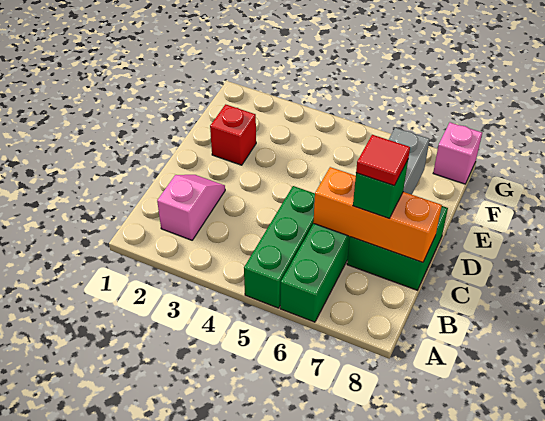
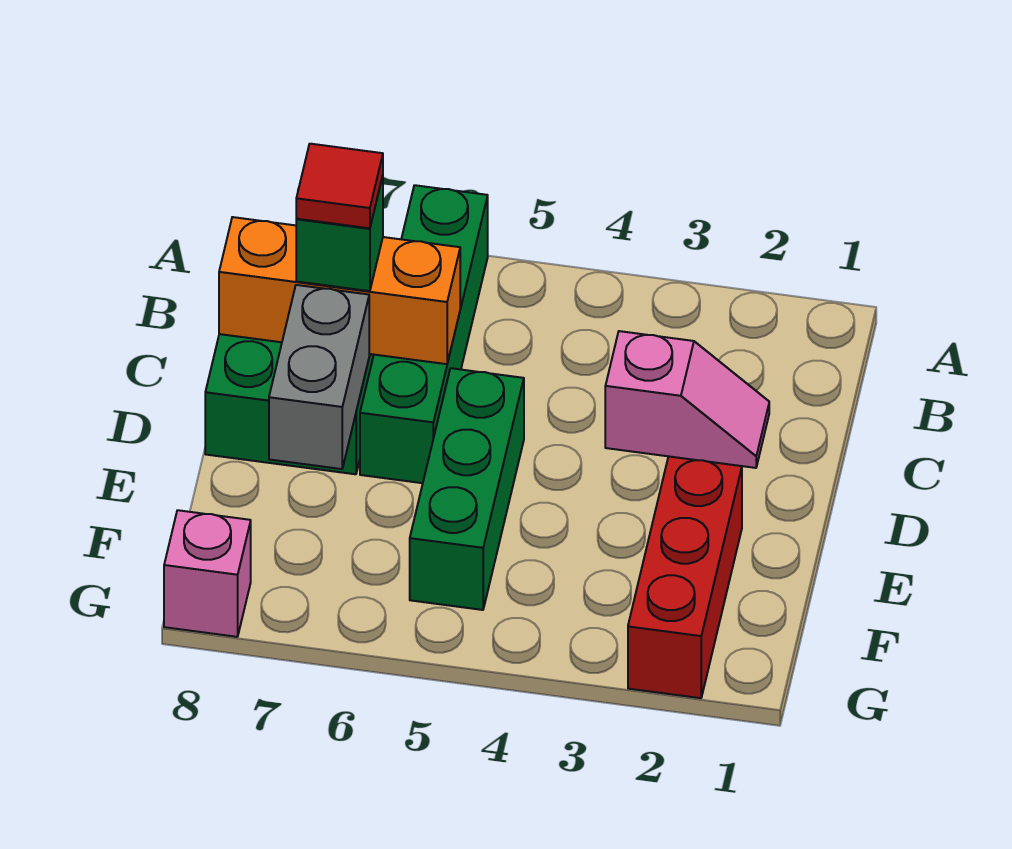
green 1x3 brick [244,186,315,308] -> green 1x3 brick moved to [410,368,524,610]
pink 1x2 slope [157,175,225,240] -> pink 1x2 slope turned to [605,331,769,468]
red 1x1 brick [210,104,256,165] -> red 1x3 brick [628,456,742,698]

